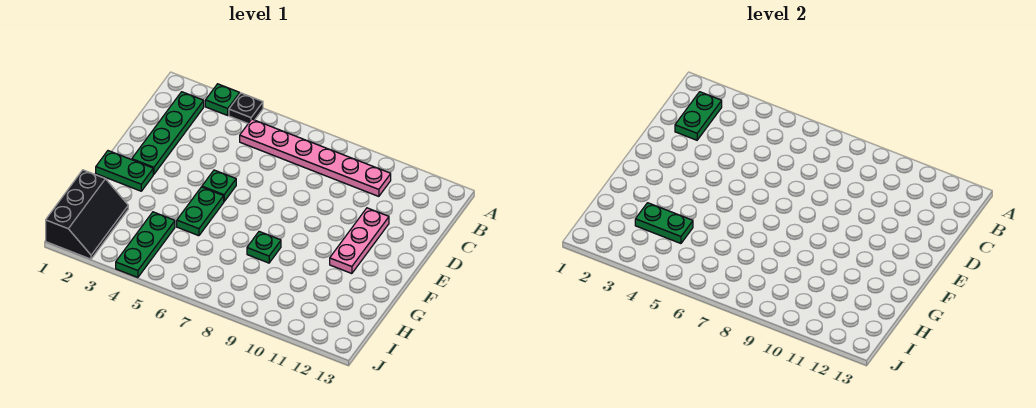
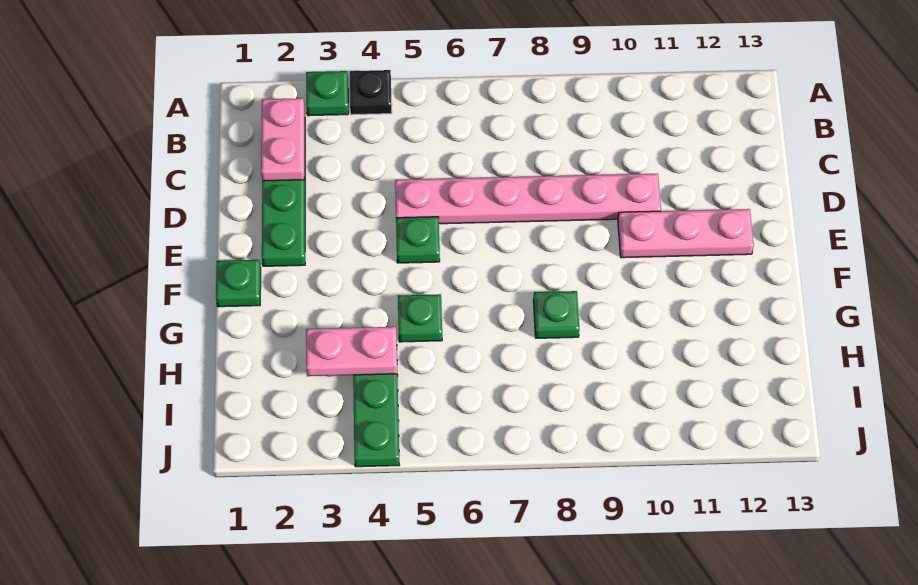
green 1x2 plate [675,92,722,140] -> pink 1x2 plate [261,98,305,181]
pink 1x6 plate [240,119,391,196] -> pink 1x6 plate moved to [395,174,661,224]
pink 1x3 plate [330,208,389,274] -> pink 1x3 plate turned to [618,209,754,258]
green 1x2 plate [96,151,153,191] -> green 1x1 plate [216,260,261,307]
green 1x2 plate [177,187,224,236] -> green 1x1 plate [398,294,442,342]
black 2x3 slope [46,170,128,259] -> none
green 1x2 plate [635,203,693,243] -> pink 1x2 plate [306,327,397,376]

